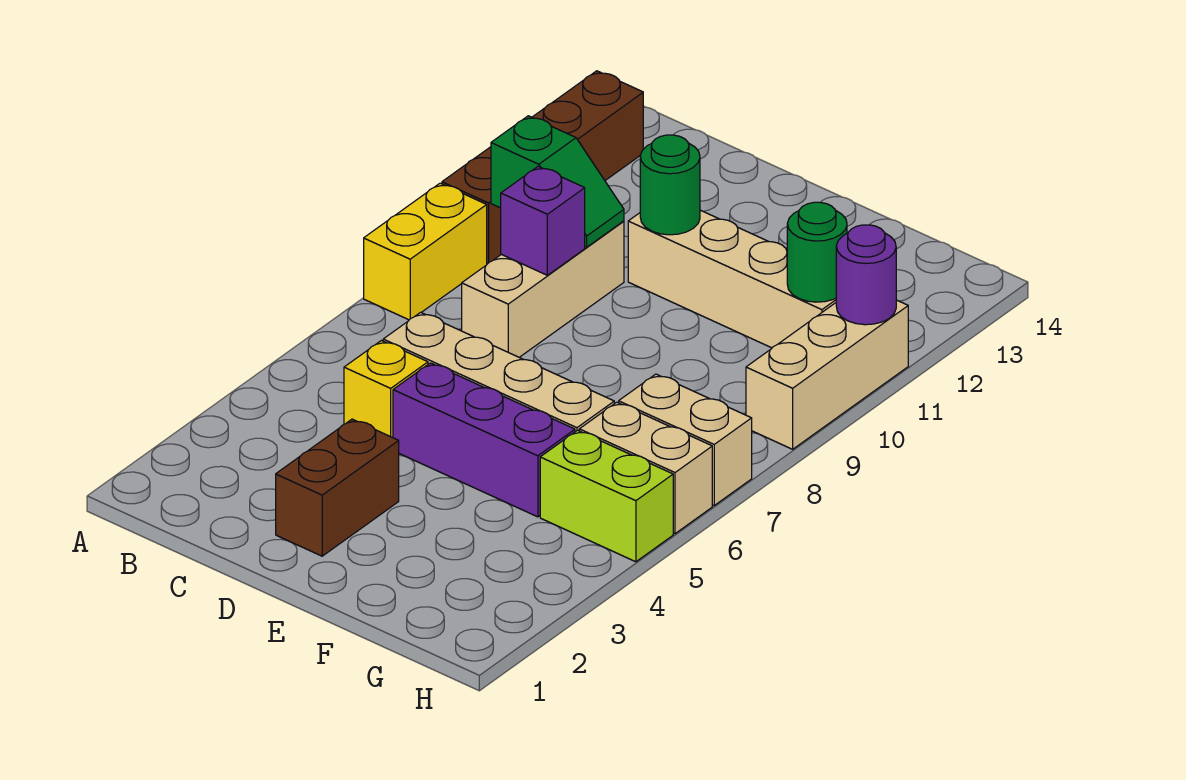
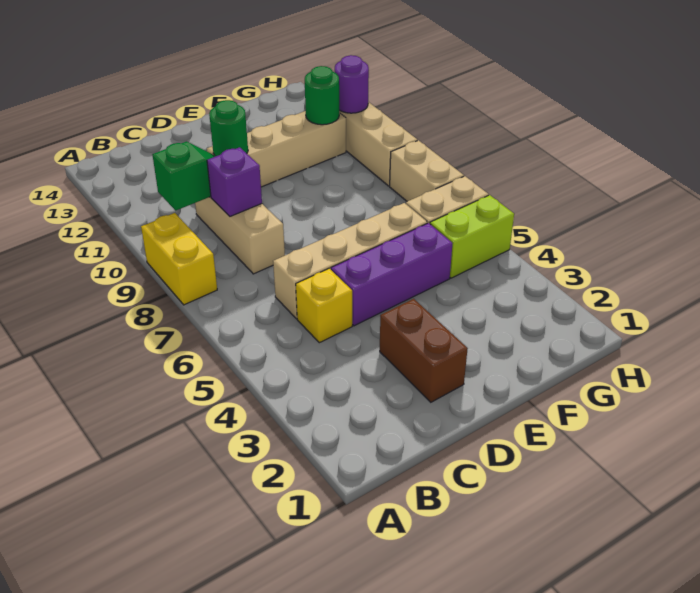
brown 1x4 brick [442,71,643,264] -> none
tan 1x2 brick [619,374,752,505] -> tan 1x2 brick turned to [390,140,464,201]

